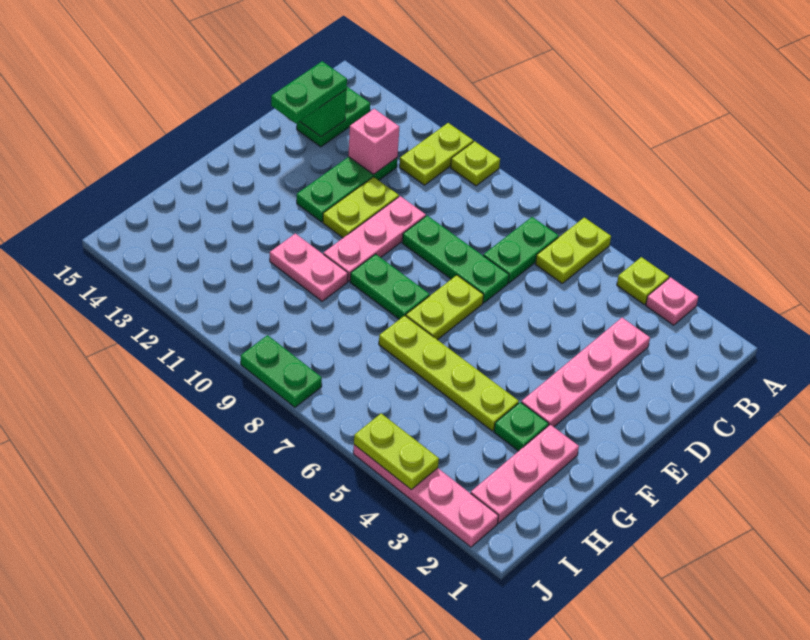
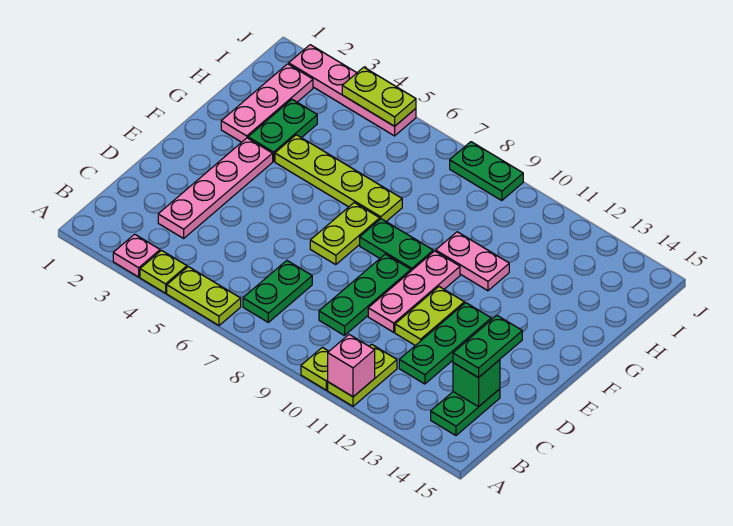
lime 1x2 plate [535,217,611,283] -> lime 1x2 plate turned to [167,267,241,325]
pink 1x1 brick [348,109,399,174] -> pink 1x1 brick moved to [328,335,375,397]
green 1x3 plate [402,216,509,303] -> green 1x3 plate turned to [319,254,411,336]
green 1x1 plate [494,402,549,451] -> green 1x2 plate [248,100,317,161]

